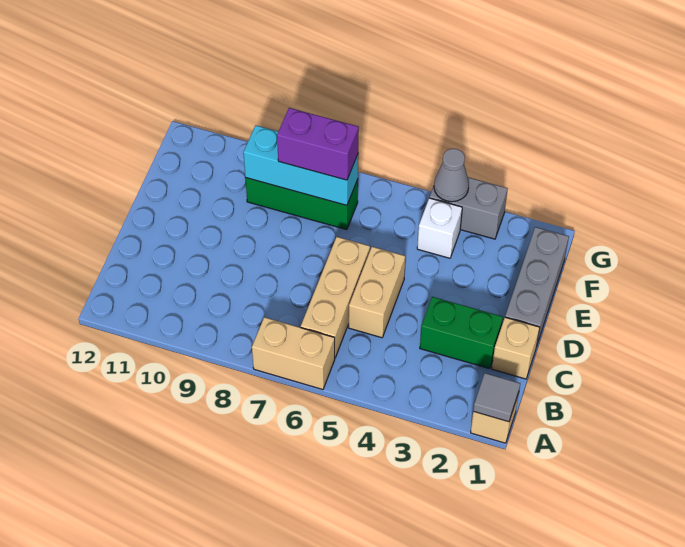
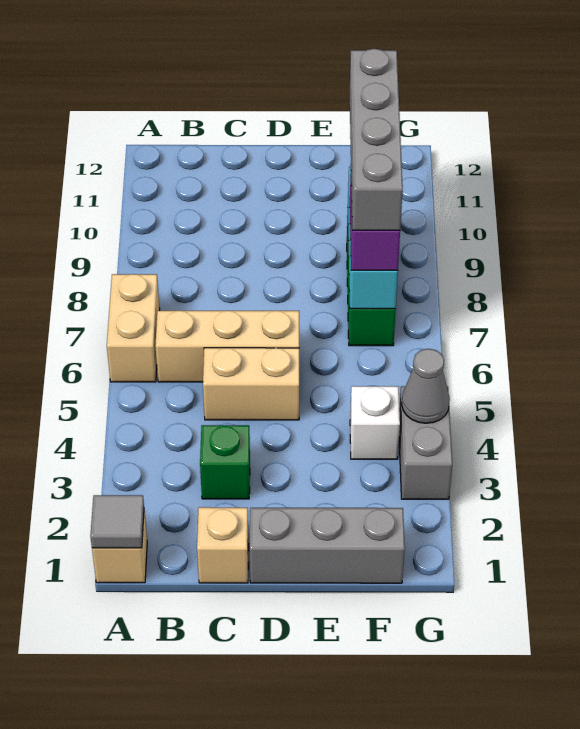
green 1x2 brick [420,297,503,369] -> green 1x1 brick [200,425,250,499]
none -> grey 1x4 brick [349,49,403,230]

